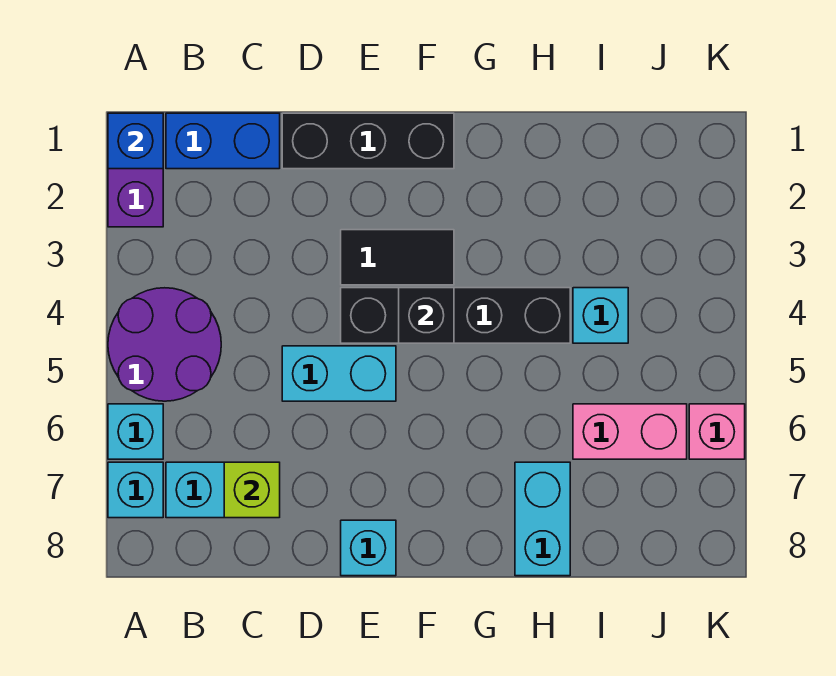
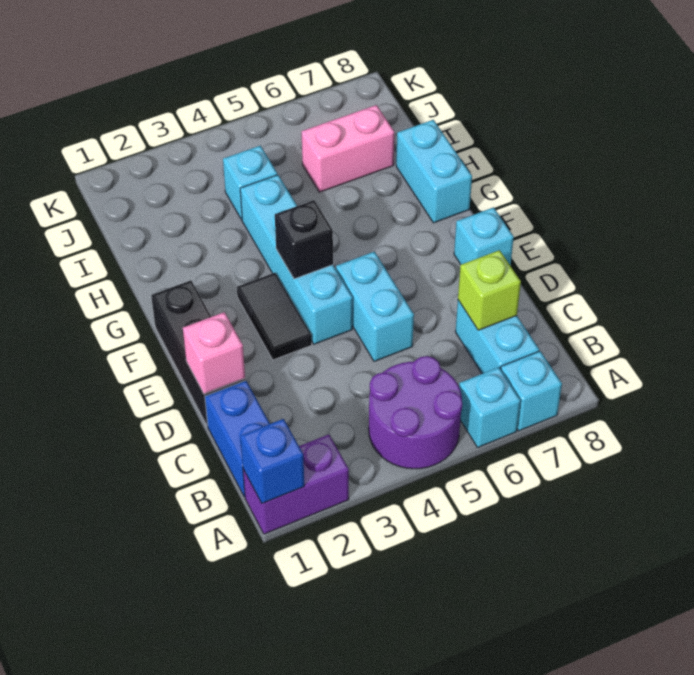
black 1x4 brick [341,288,570,343] -> cyan 1x4 brick [240,175,353,344]
cyan 1x2 brick [515,462,570,576] -> cyan 1x2 brick turned to [396,120,472,223]
pink 1x2 brick [573,404,687,459] -> pink 1x2 brick turned to [302,105,394,192]
pink 1x1 brick [689,404,745,459] -> pink 1x1 brick moved to [183,312,245,394]

